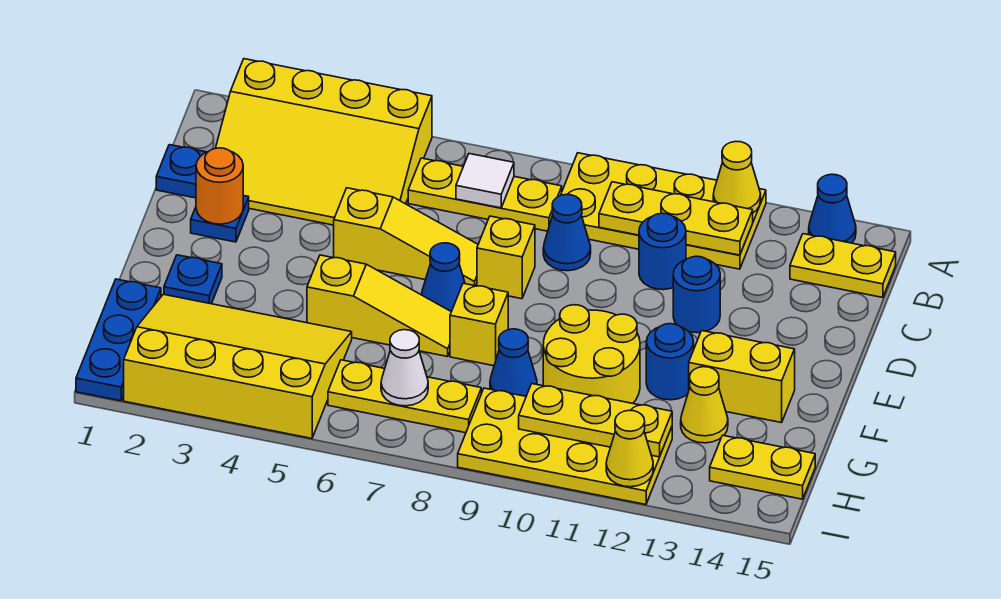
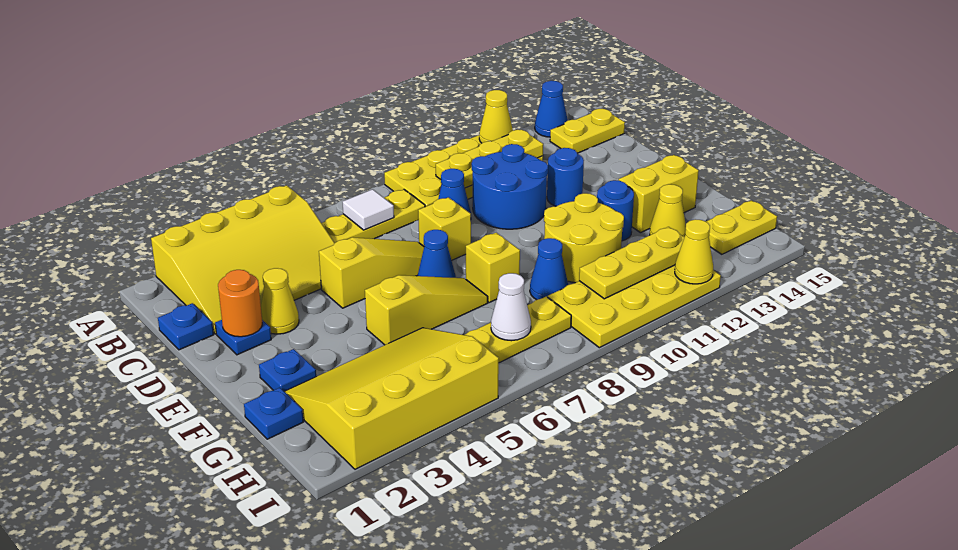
blue 1x1 round brick [639,213,686,290] -> blue 2x2 round brick [472,144,548,229]
none -> yellow 1x1 cone [261,268,299,334]
blue 1x3 plate [76,279,161,401] -> blue 1x1 plate [244,388,304,439]

